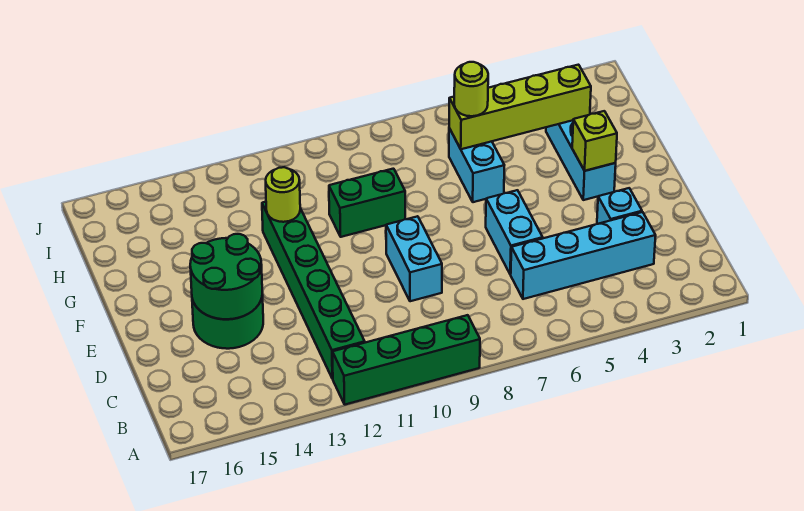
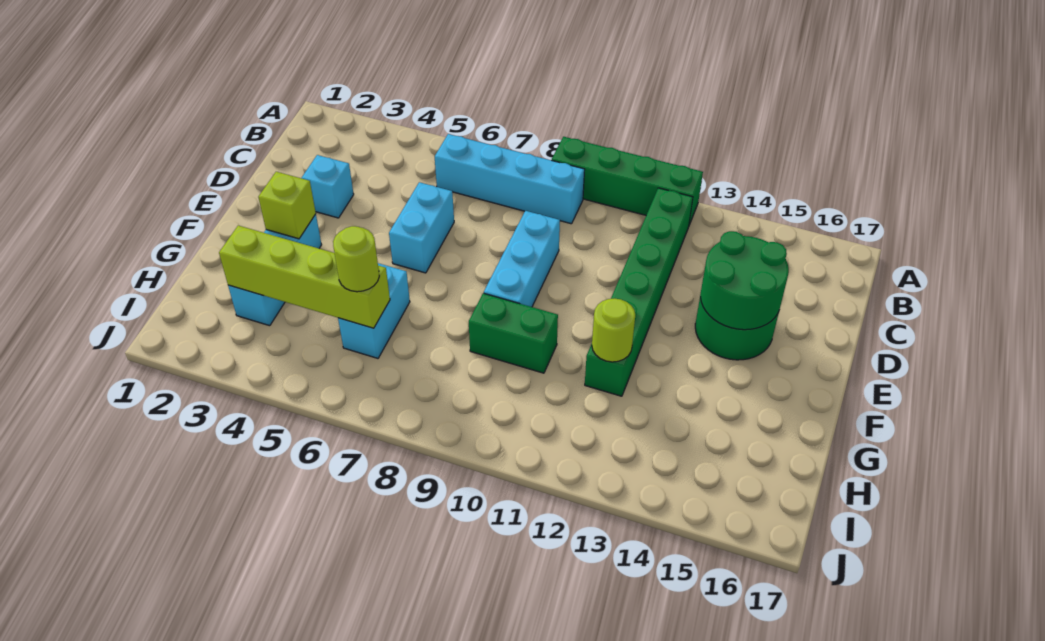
cyan 1x4 brick [511,212,656,299] -> cyan 1x4 brick moved to [435,134,585,224]
cyan 1x2 brick [386,216,442,301] -> cyan 1x3 brick [484,211,560,307]

